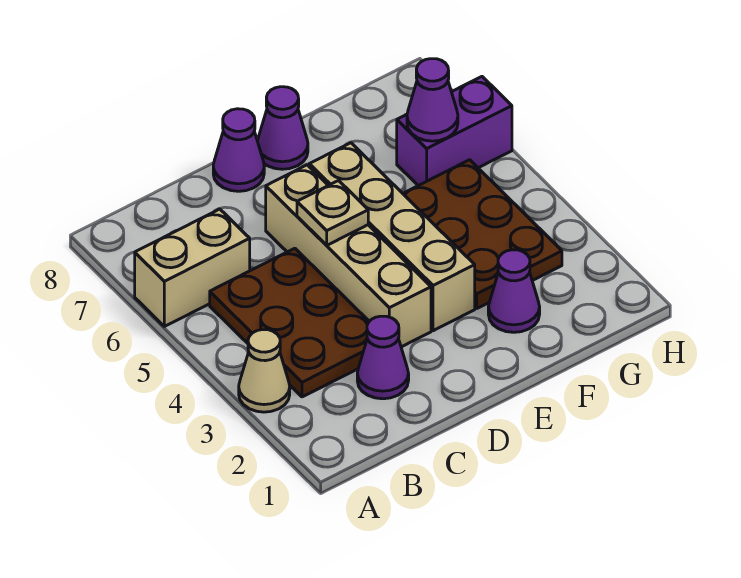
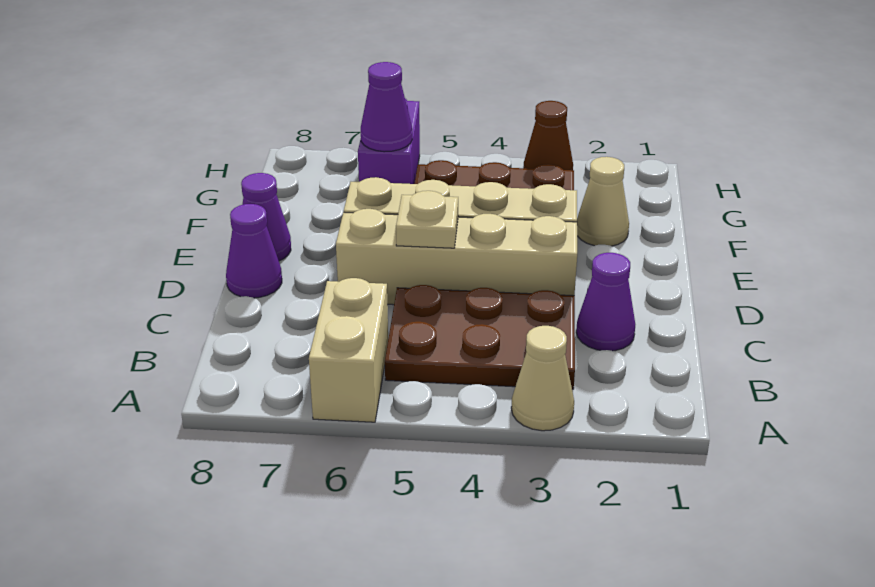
purple 1x1 cone [488,250,540,332] -> tan 1x1 cone [577,157,629,246]
none -> brown 1x1 cone [523,101,573,170]

